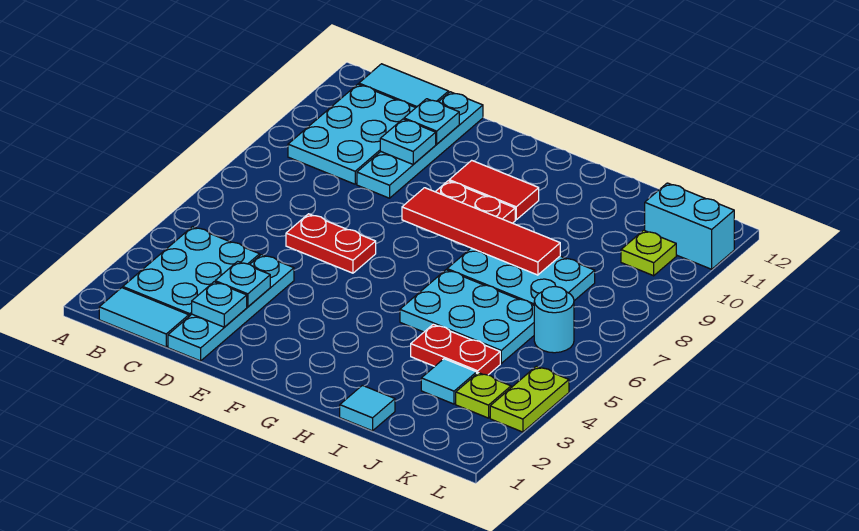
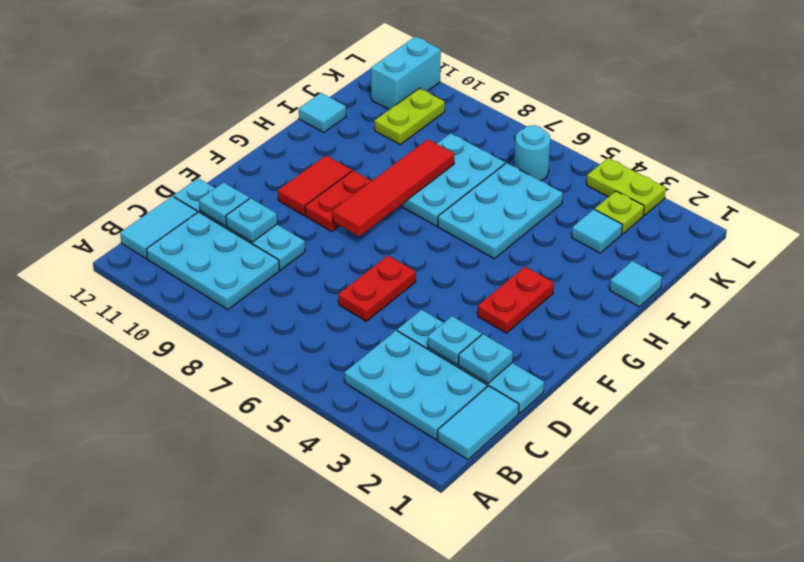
red 1x2 plate [411,324,500,375] -> red 1x2 plate moved to [478,267,554,333]
none -> cyan 1x1 tile [299,93,346,132]
lime 1x1 plate [621,230,676,276] -> lime 1x2 plate [375,88,445,144]

